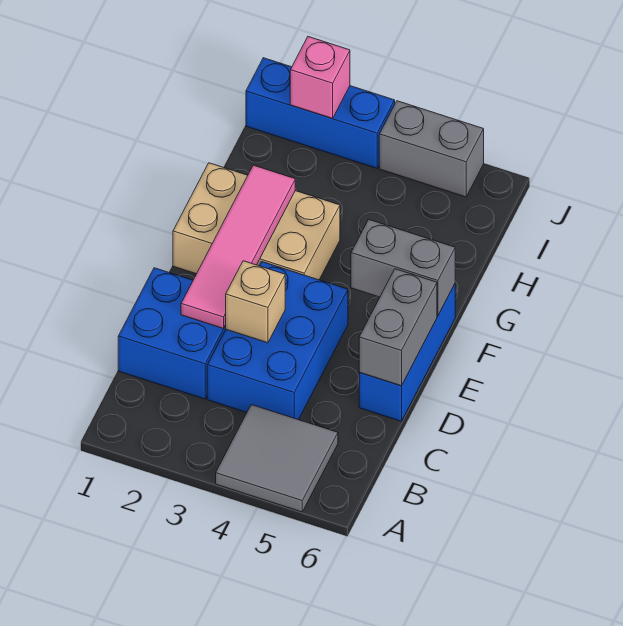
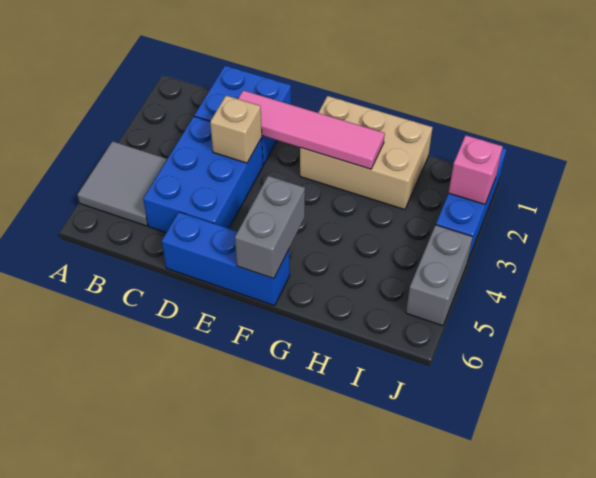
blue 2x3 brick [207,261,348,420] -> blue 2x3 brick turned to [143,116,263,233]
grey 1x2 brick [359,269,437,386] -> none
tan 2x3 brick [173,163,340,280] -> tan 2x3 brick turned to [300,96,433,210]

